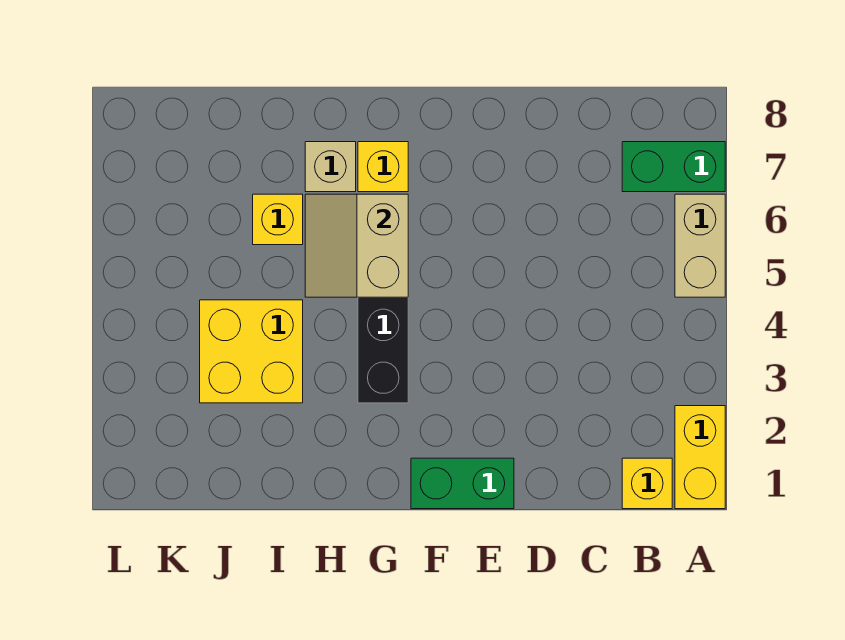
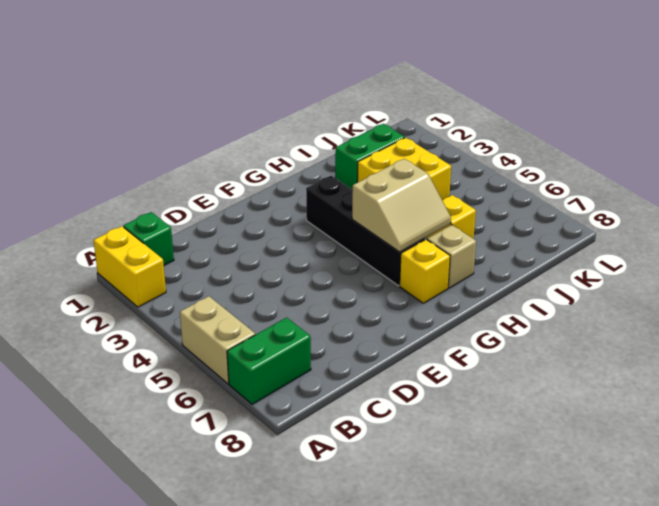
yellow 1x1 brick [622,458,672,509] -> green 1x1 brick [123,212,174,265]
green 1x2 brick [411,458,514,509] -> green 1x2 brick moved to [335,124,405,190]
tan 2x2 slope [305,194,408,297] -> tan 2x2 slope turned to [352,159,451,252]

